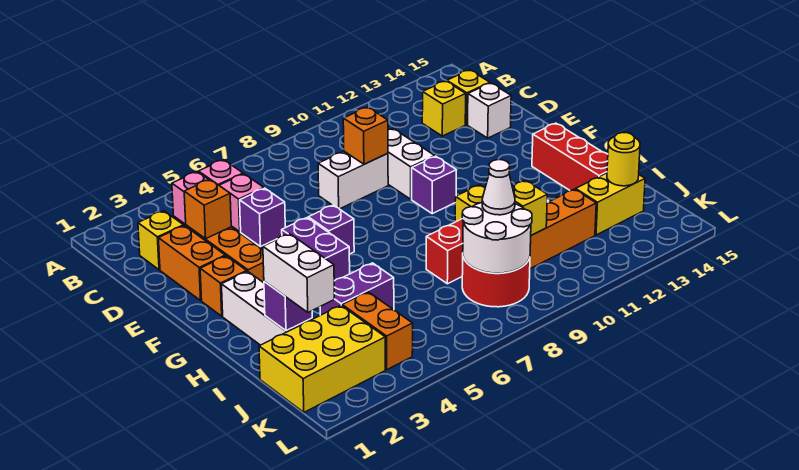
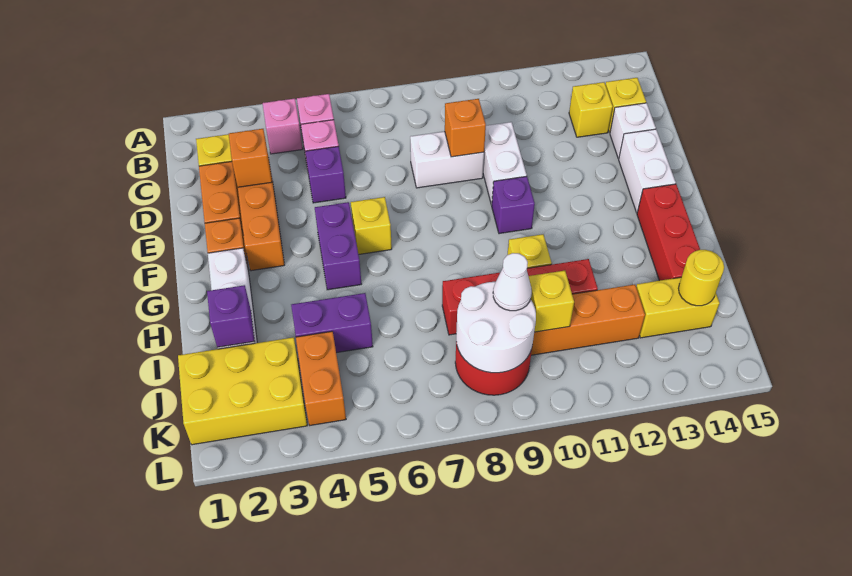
purple 1x1 brick [308,205,354,254] -> yellow 1x1 brick [351,197,392,255]
white 1x2 brick [263,234,334,312] -> white 1x2 brick moved to [619,129,676,213]

